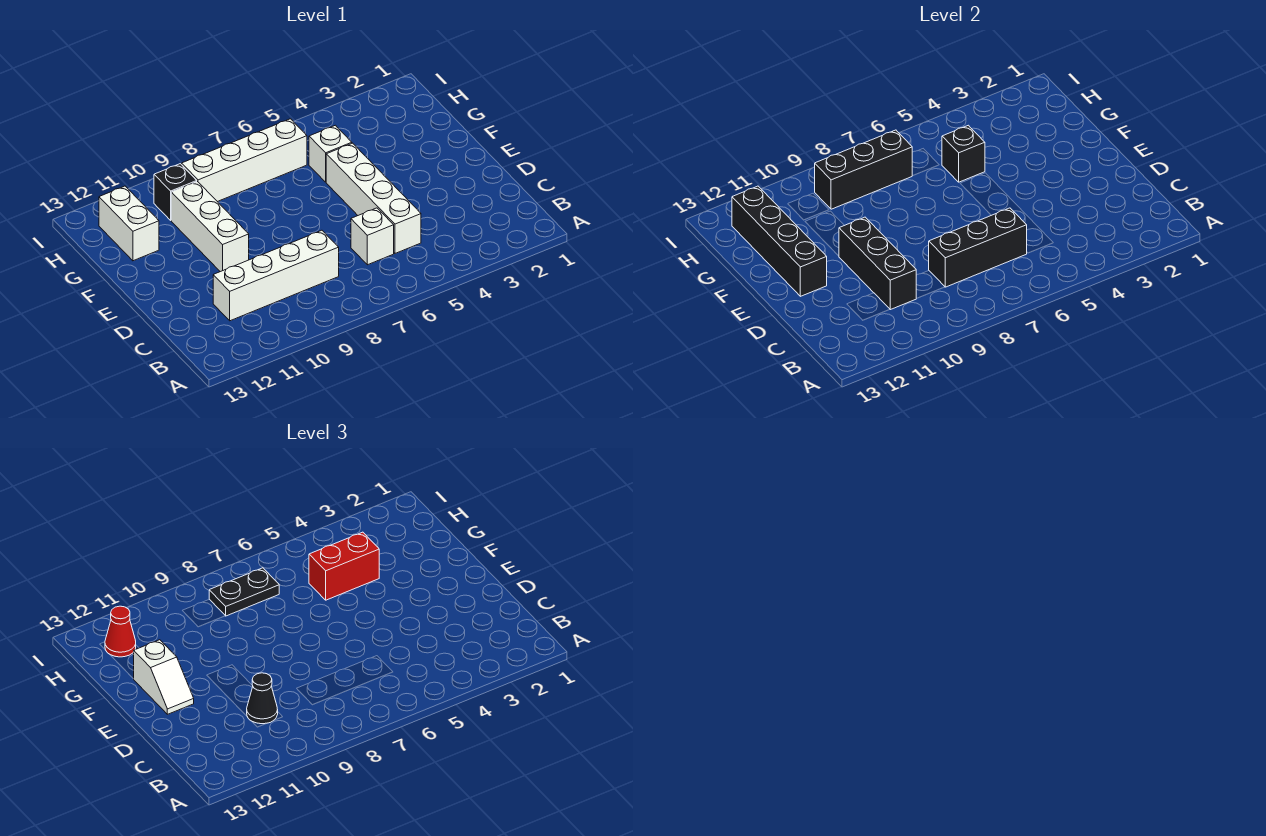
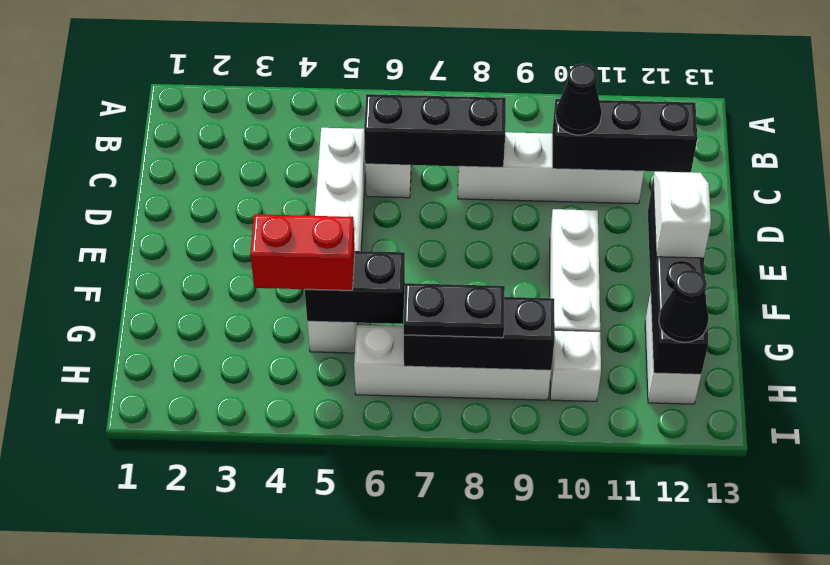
black 1x3 brick [839,217,917,310] -> black 1x3 brick turned to [552,99,697,172]
black 1x1 brick [942,125,985,182] -> black 1x2 brick [305,251,405,324]
black 1x1 brick [154,164,197,220] -> white 1x1 brick [550,330,601,401]
red 1x1 cone [105,606,136,657] -> black 1x1 cone [659,270,709,342]

